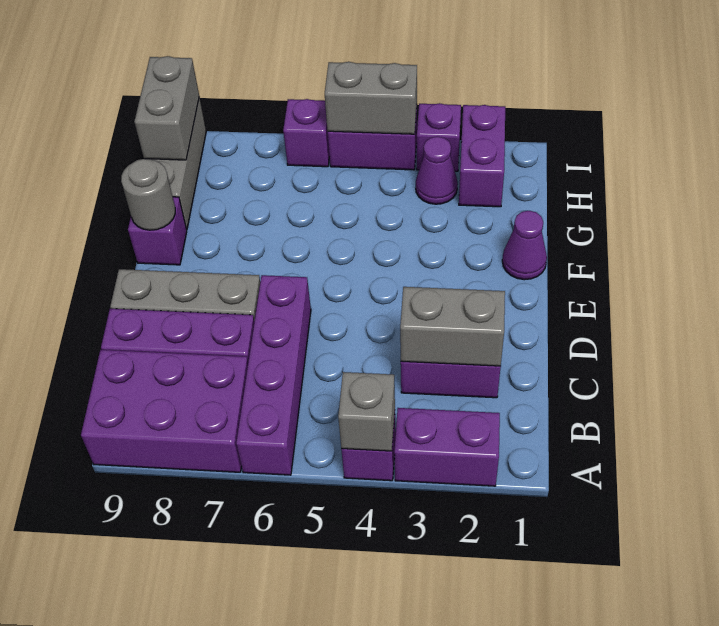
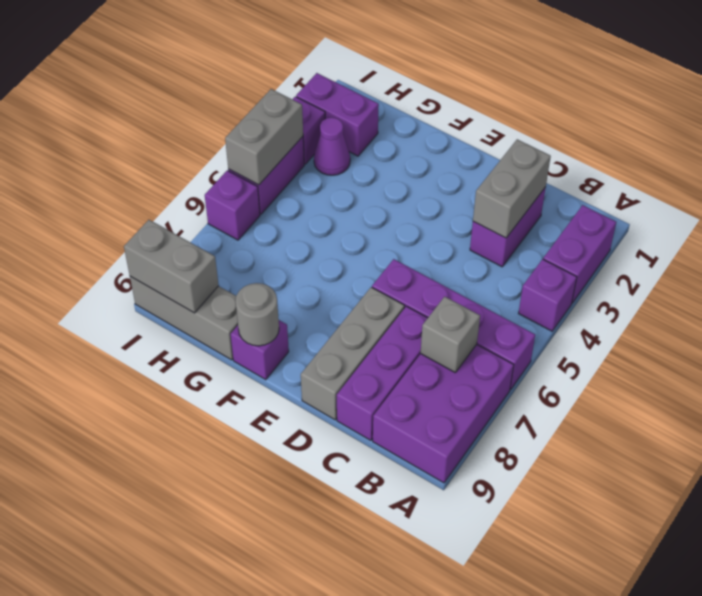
grey 1x1 brick [338,372,395,451] -> grey 1x1 brick moved to [421,297,480,373]
purple 1x1 cone [502,211,547,280] -> none

